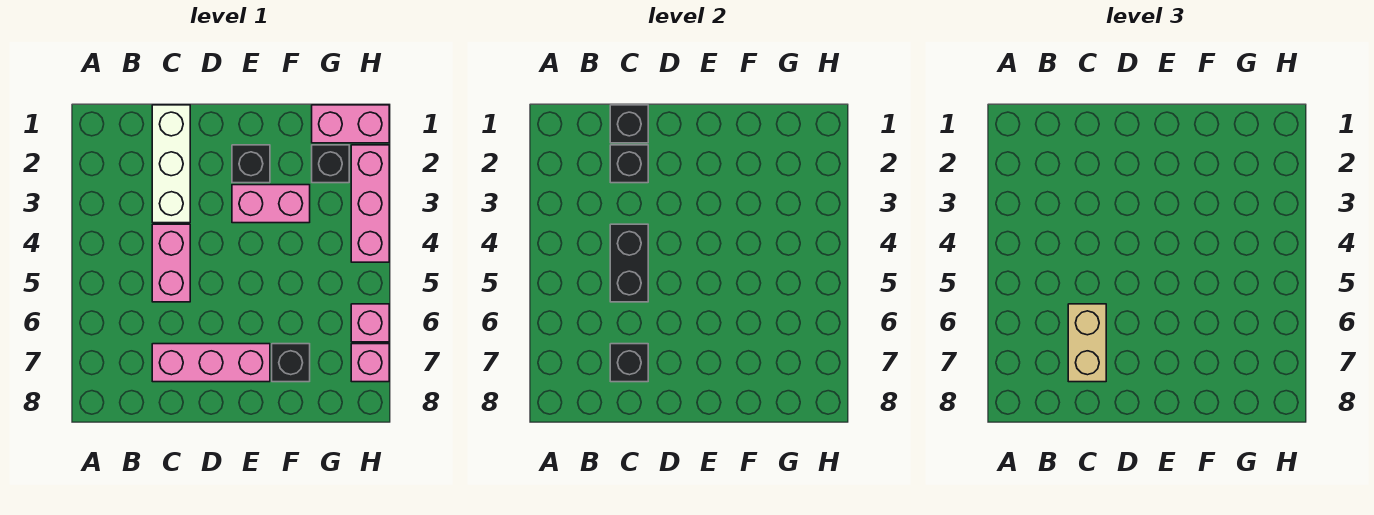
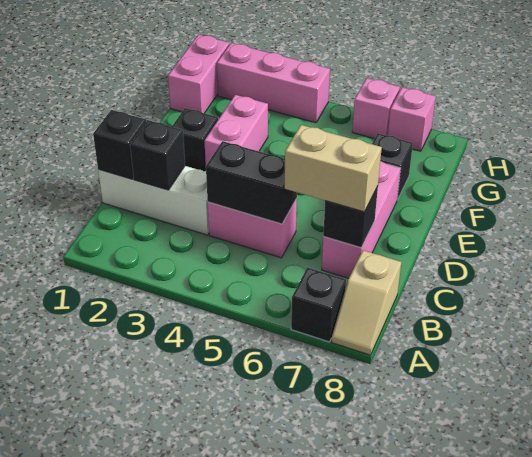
none -> tan 1x2 slope [332,250,401,355]
black 1x1 brick [312,145,349,183] -> black 1x1 brick moved to [291,268,346,342]

